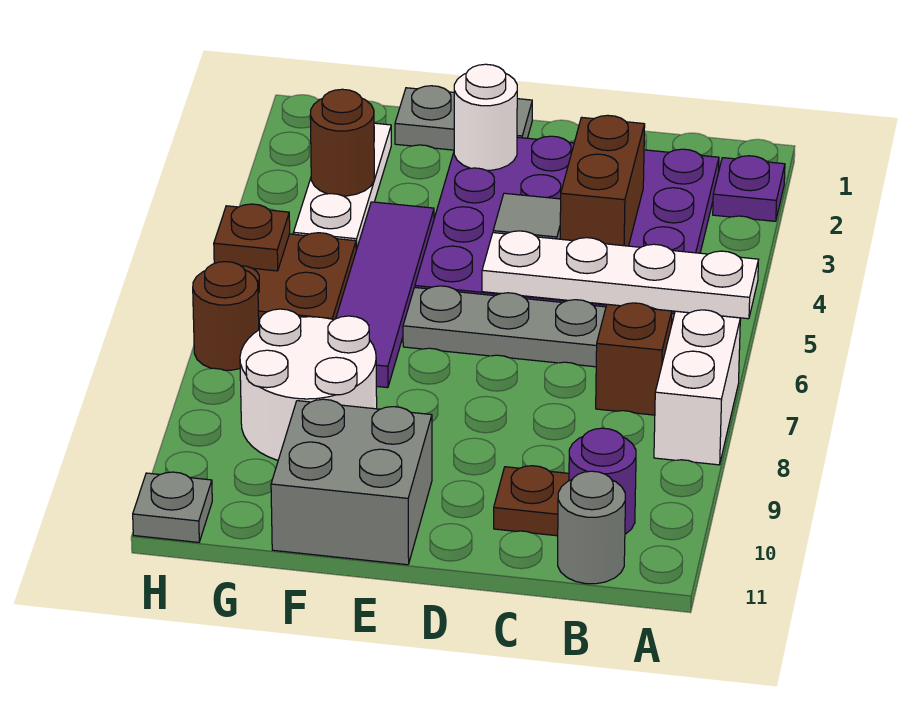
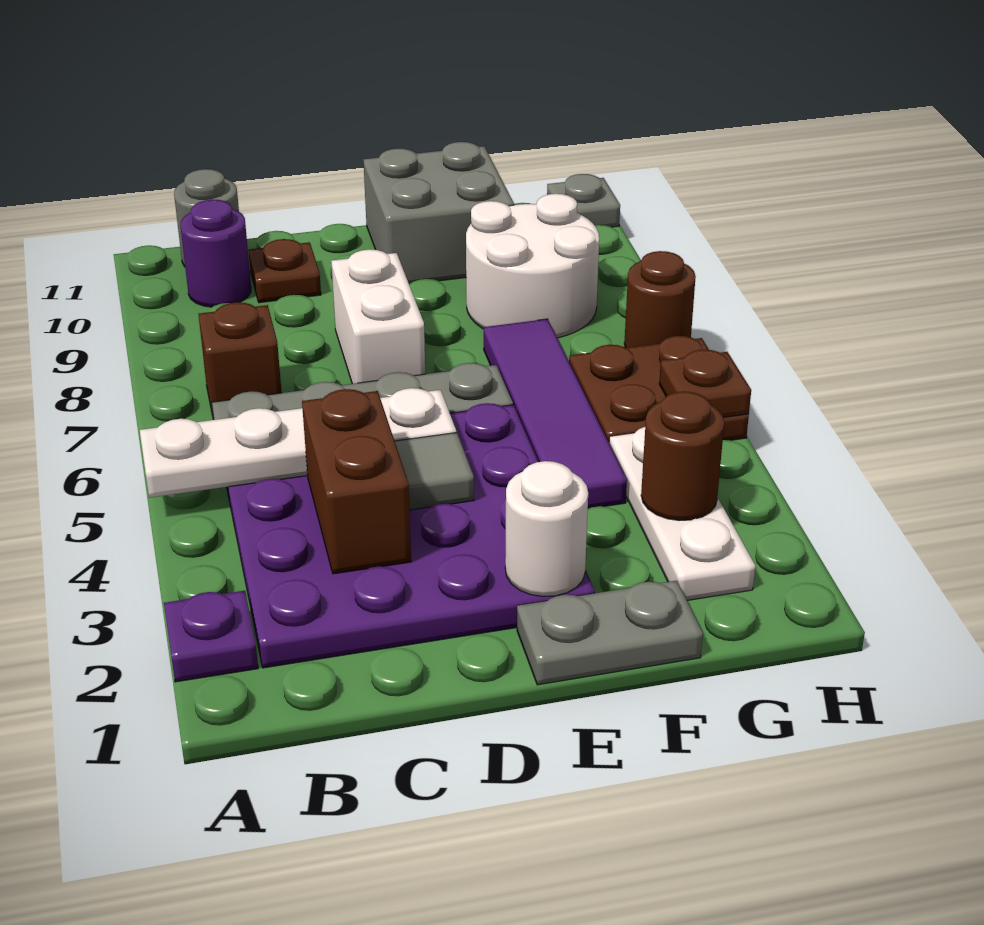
white 1x2 brick [654,310,740,465] -> white 1x2 brick moved to [331,249,425,384]

